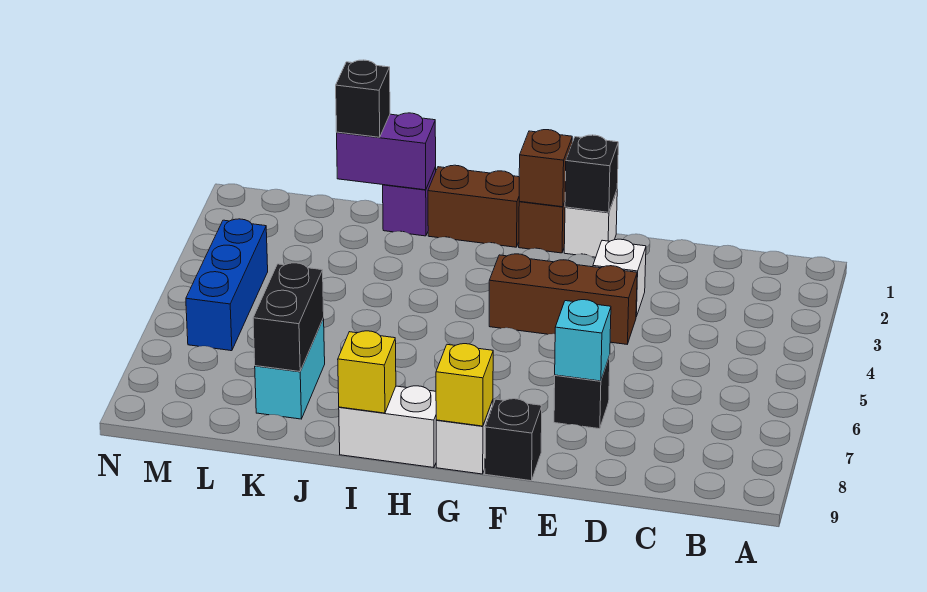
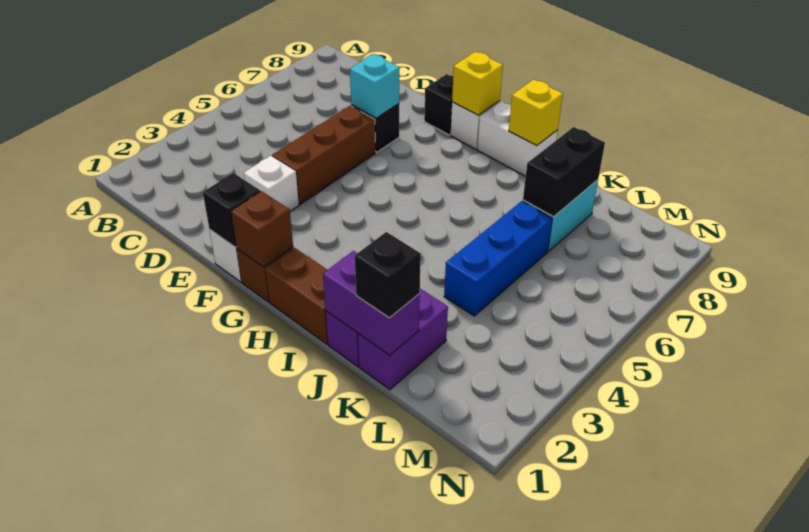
brown 1x3 brick [489,254,637,344] -> brown 1x3 brick turned to [272,106,376,204]
none -> purple 1x2 brick [358,289,448,390]
blue 1x3 brick [186,219,268,351] -> blue 1x3 brick moved to [444,201,552,316]

